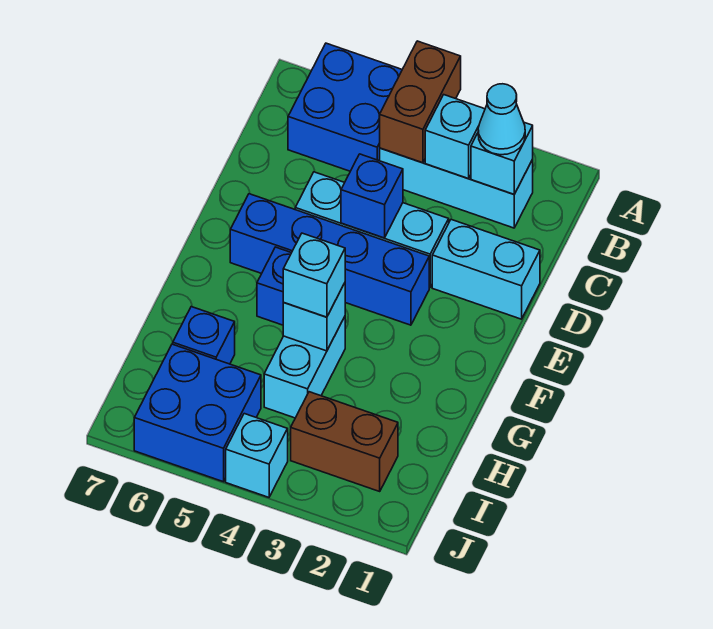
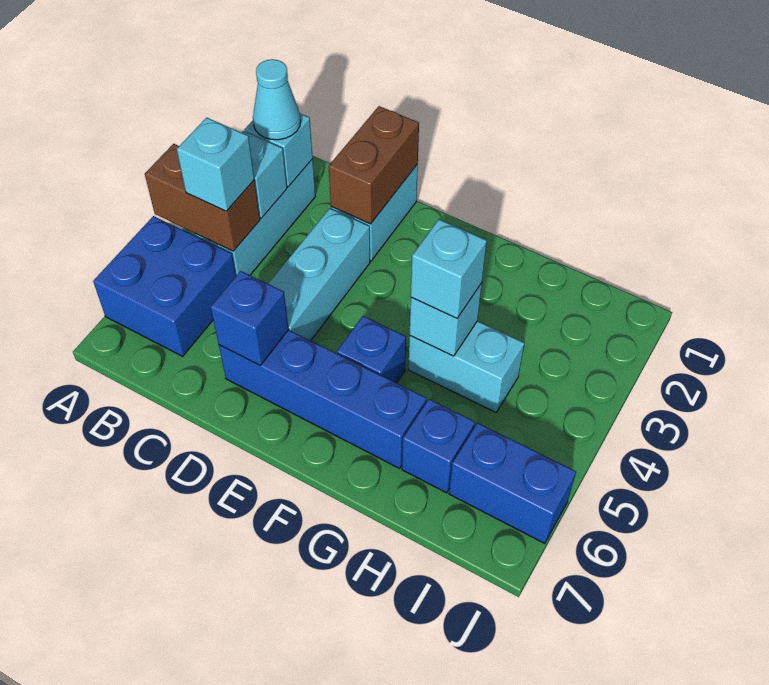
blue 1x1 brick [341,154,403,238] -> blue 1x1 brick moved to [211,271,289,365]
blue 1x4 brick [230,194,429,325] -> blue 1x4 brick turned to [219,330,426,468]
brown 1x2 brick [291,392,398,491] -> brown 1x2 brick moved to [329,106,419,224]
blue 2x2 brick [134,344,261,482] -> blue 1x2 brick [449,423,576,543]
cyan 1x1 brick [226,414,288,497] -> cyan 1x1 brick moved to [177,118,254,211]

